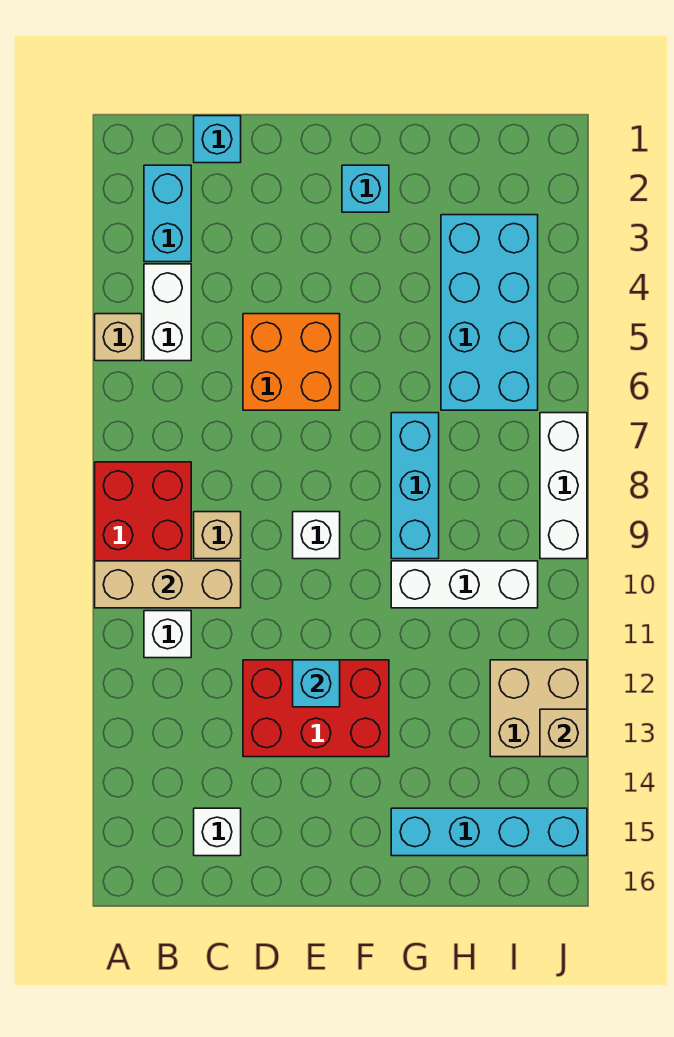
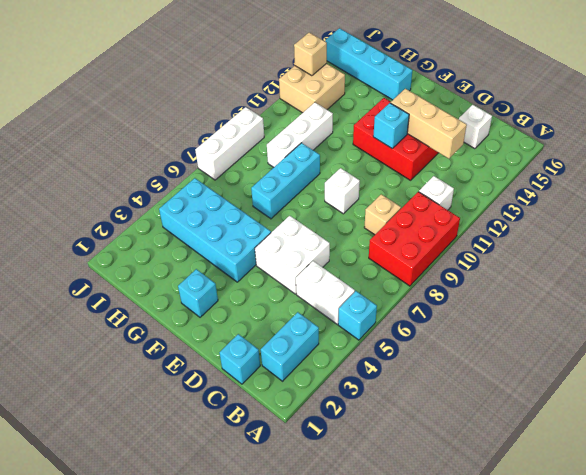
tan 1x1 brick [95,314,142,361] -> cyan 1x1 brick [338,291,377,340]
tan 1x3 brick [95,561,241,608] -> tan 1x3 brick moved to [391,89,467,159]
white 1x2 brick [144,264,191,361] -> white 1x2 brick turned to [296,261,355,324]
orange 2x2 brick [243,314,340,410] -> white 2x2 brick [255,216,330,294]
white 1x3 brick [391,561,538,608] -> white 1x3 brick turned to [267,103,333,167]
cyan 2x4 brick [441,215,538,410] -> cyan 2x4 brick turned to [159,178,271,282]

